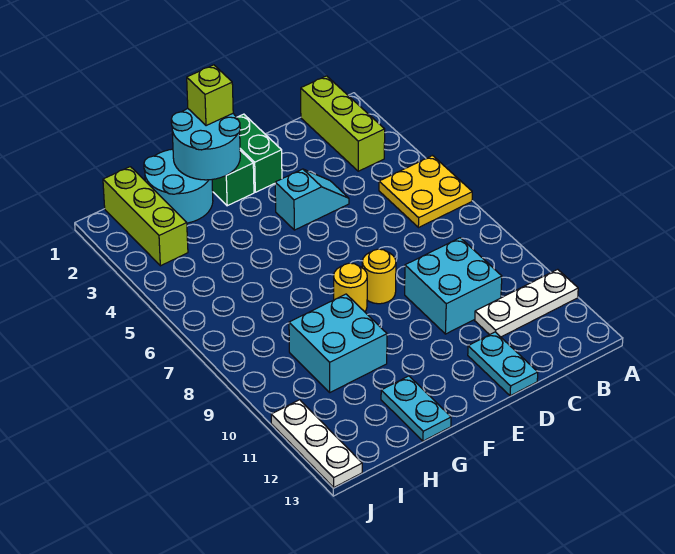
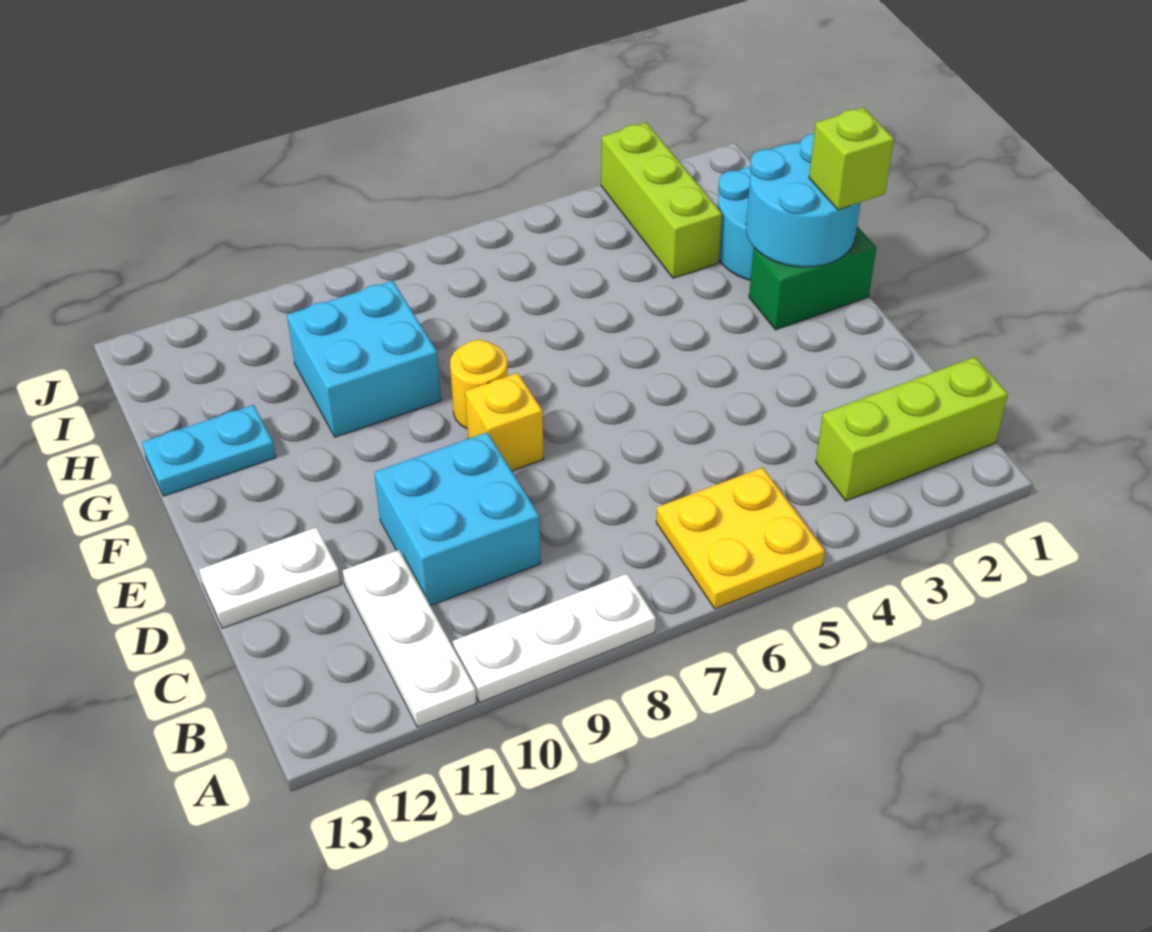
cyan 1x2 slope [275,169,349,230] -> none
cyan 1x2 plate [468,332,538,396] -> white 1x2 plate [199,527,341,628]
green 1x2 brick [237,114,282,192] -> none
yellow 1x1 round brick [362,249,396,304] -> yellow 1x1 brick [465,373,544,471]
lime 1x3 brick [103,167,188,266] -> lime 1x3 brick turned to [601,123,722,278]
white 1x3 plate [271,400,362,487] -> white 1x3 plate moved to [453,574,656,703]

